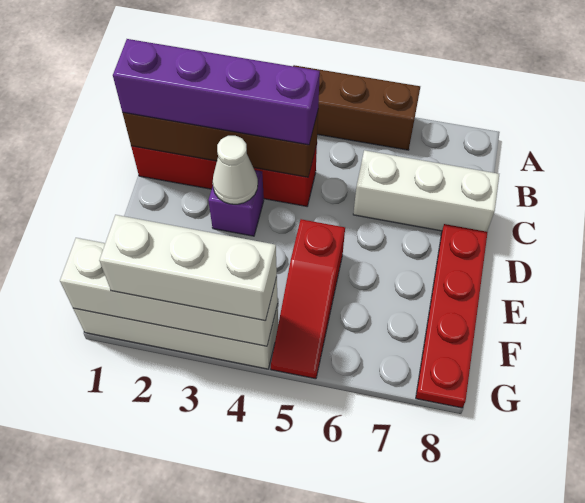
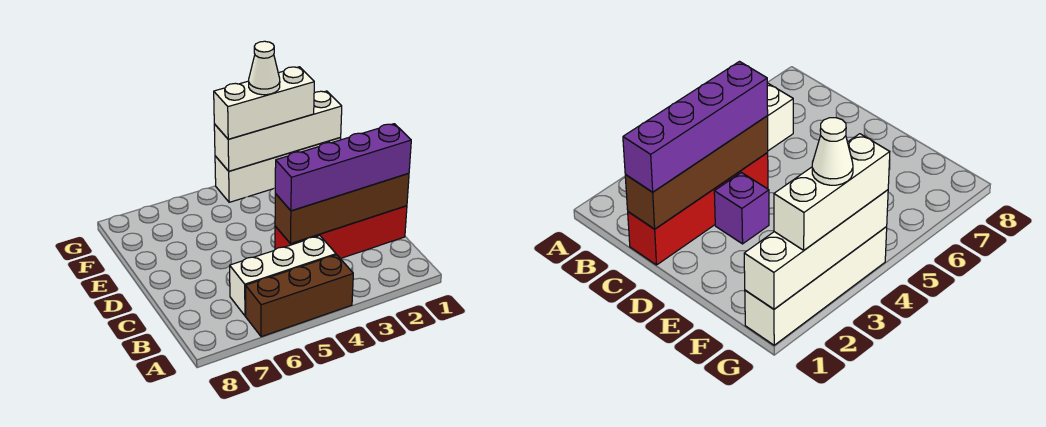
white 1x3 brick [353,150,499,232] -> white 1x3 brick moved to [230,236,336,316]
white 1x1 cone [213,136,258,204] -> white 1x1 cone moved to [249,41,280,95]
red 1x4 plate [416,224,488,408] -> none
red 1x3 slope [271,219,345,379] -> none

